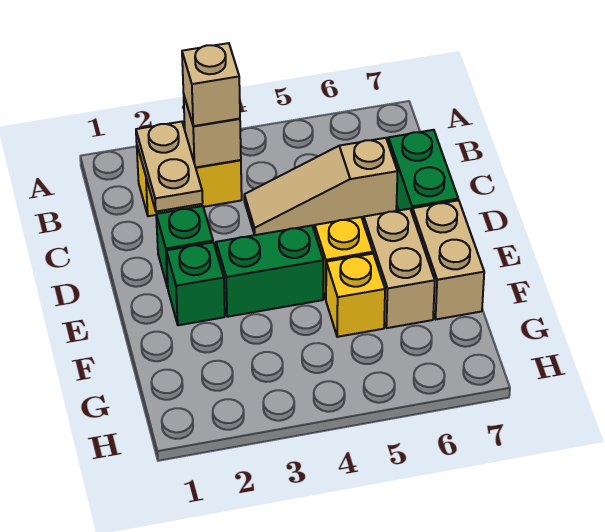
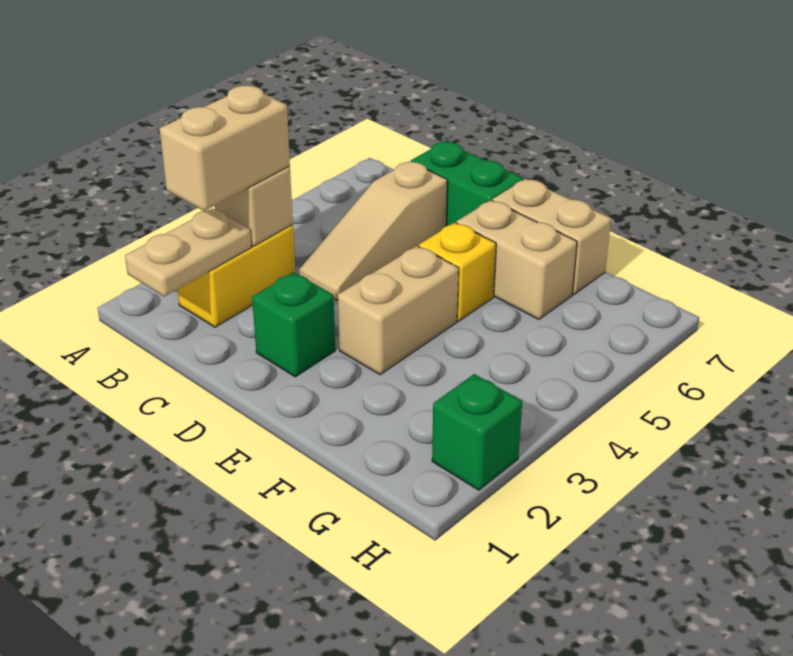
tan 1x2 plate [136,122,203,212] -> tan 1x2 plate turned to [125,209,251,297]
tan 1x1 brick [182,43,240,126] -> tan 1x2 brick [159,85,290,211]
green 1x1 brick [166,242,225,325] -> green 1x1 brick moved to [432,374,522,490]
green 1x2 brick [216,226,323,317] -> tan 1x2 brick [338,246,458,375]
yellow 1x1 brick [326,254,385,337] -> none

